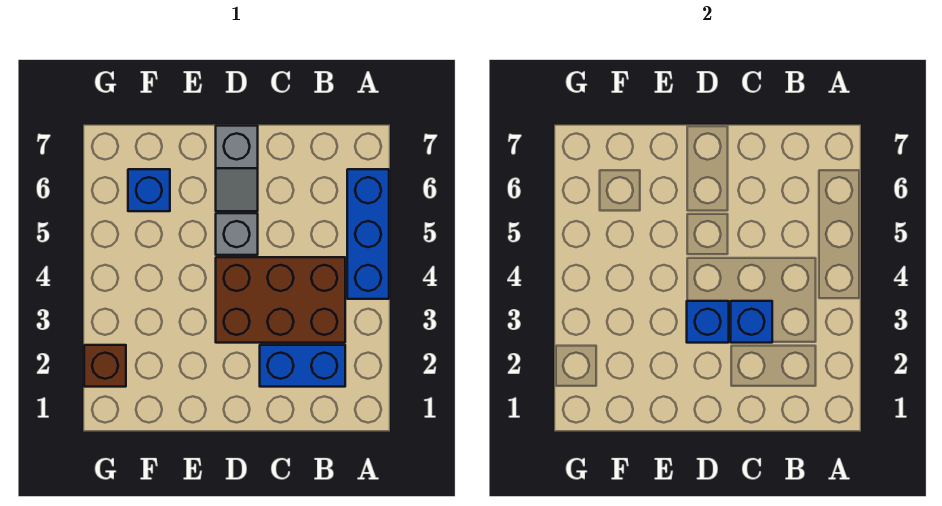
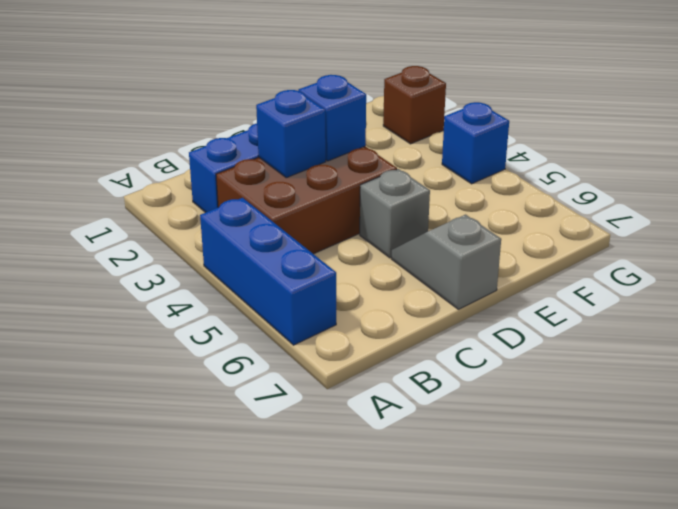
blue 1x1 brick [128,169,170,211] -> blue 1x1 brick moved to [442,102,509,184]

